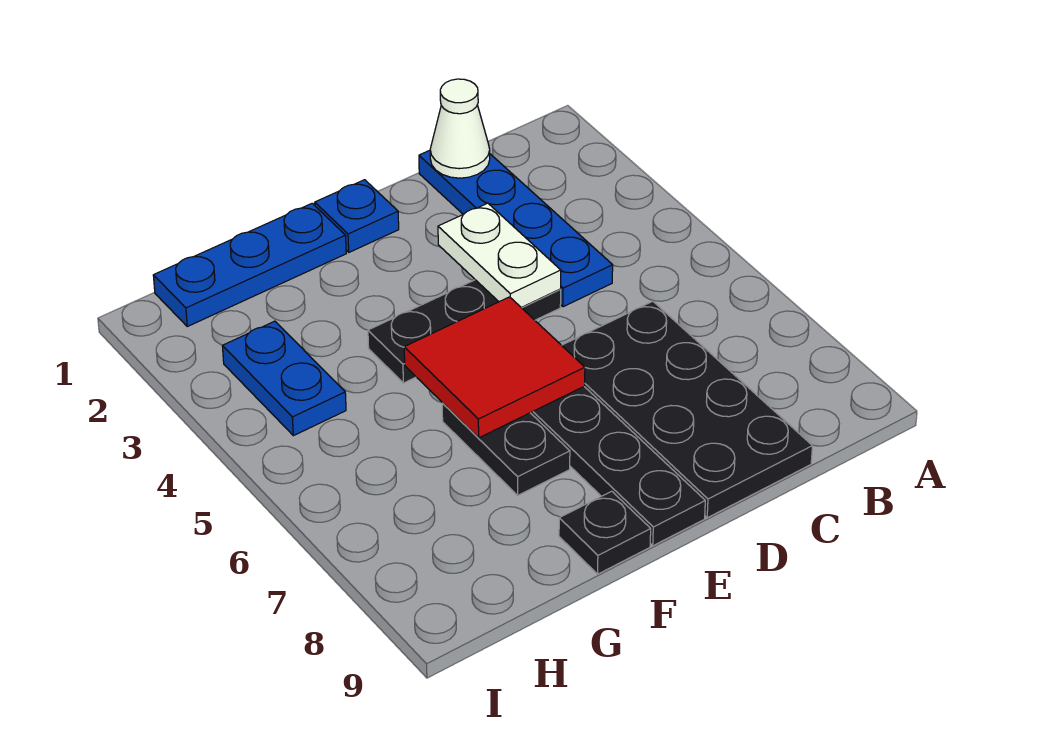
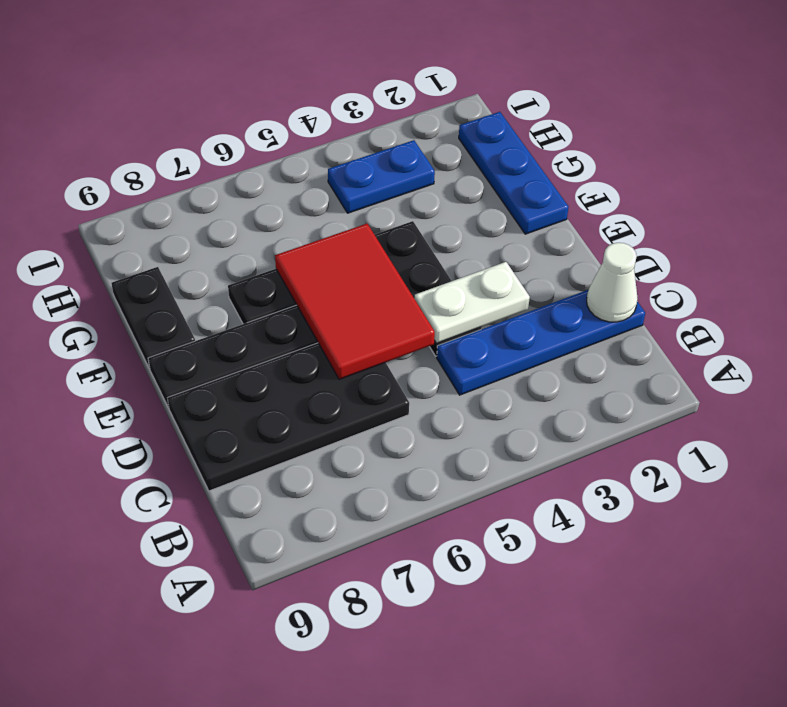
blue 1x1 plate [315,180,399,252] -> none
red 2x2 tile [404,297,585,438] -> red 2x3 tile [275,223,435,379]
black 1x1 plate [559,491,651,574] -> black 1x2 plate [112,267,195,368]

